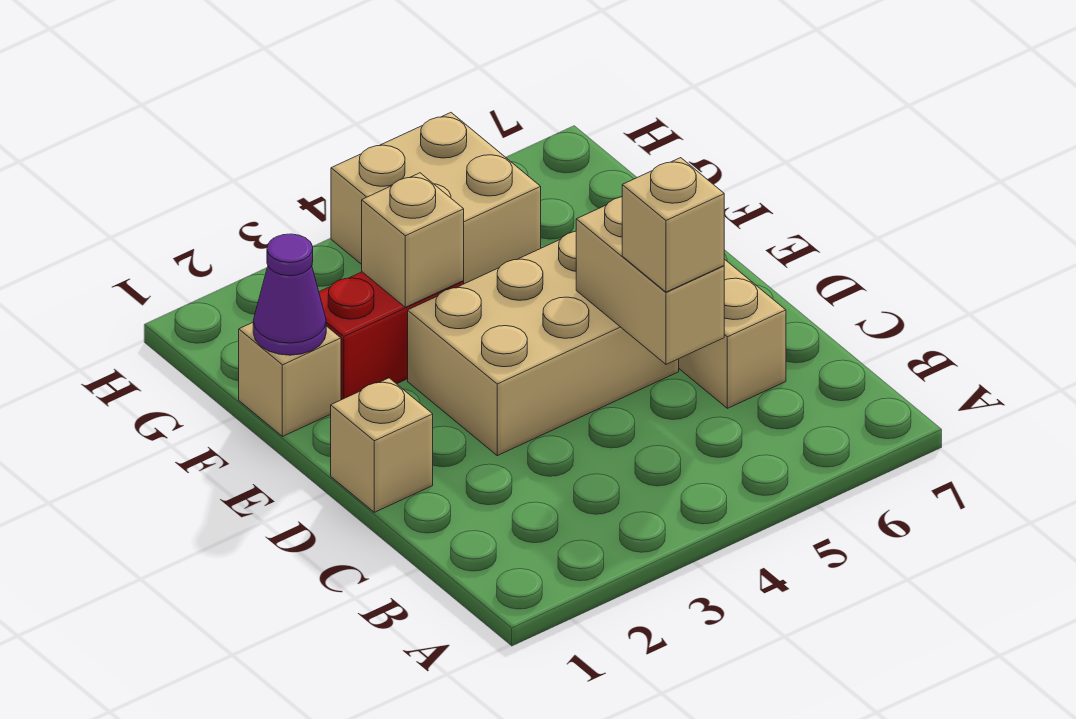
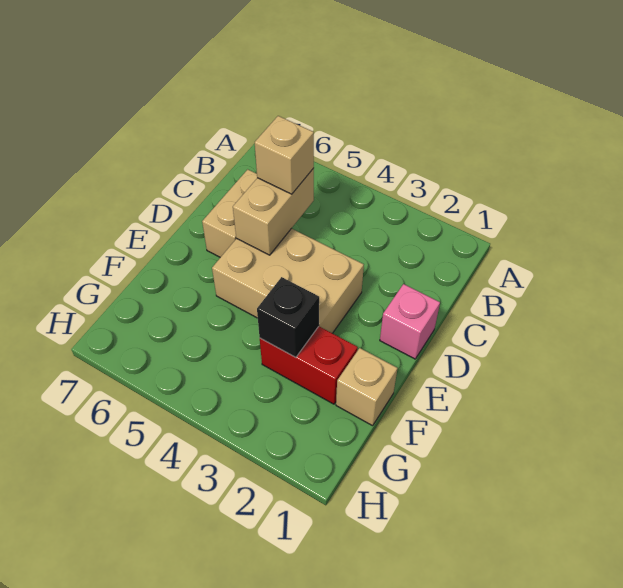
tan 1x1 brick [331,378,433,512] -> pink 1x1 brick [380,284,440,359]
purple 1x1 cone [253,234,326,355] -> none
tan 1x1 brick [362,173,464,307] -> black 1x1 brick [257,277,319,358]
tan 2x2 brick [331,113,541,284] -> none

